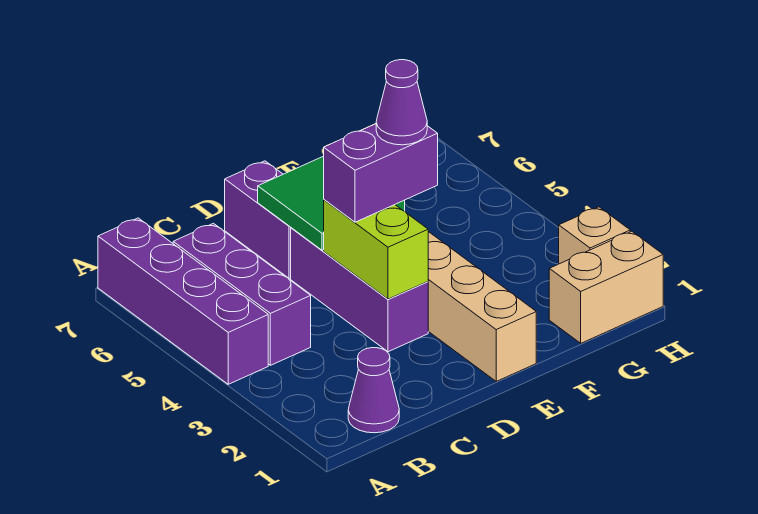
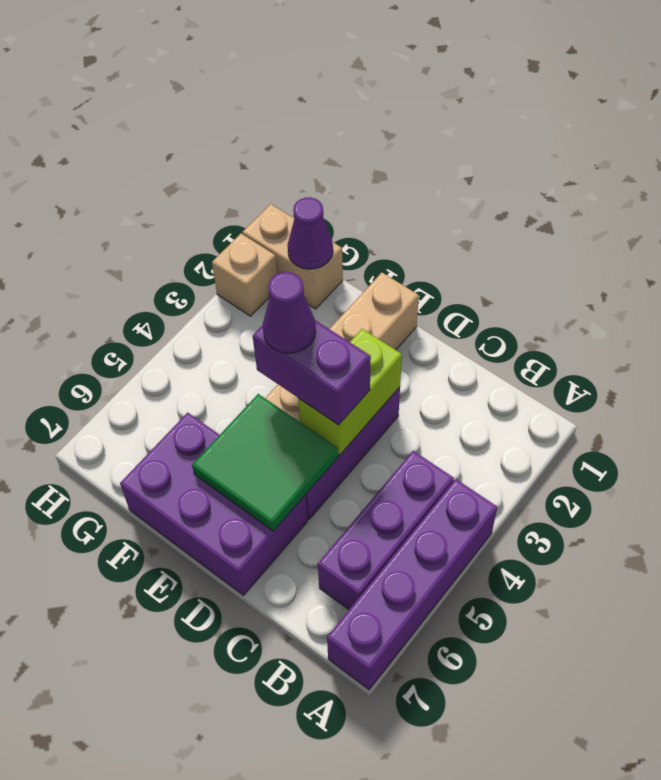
purple 1x1 cone [348,348,399,433] -> purple 1x1 cone moved to [288,197,333,269]
purple 1x2 brick [225,161,291,278] -> purple 2x3 brick [120,412,307,595]

